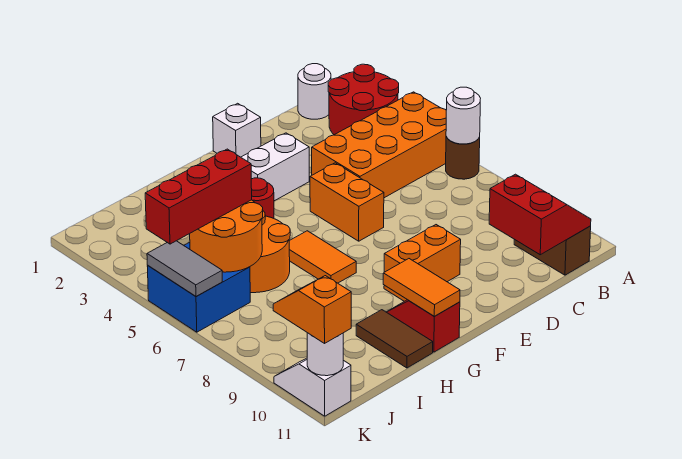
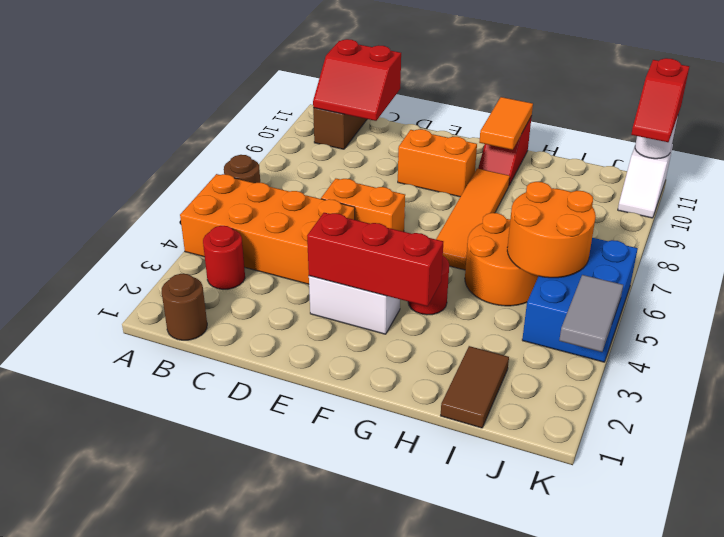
red 2x2 round brick [328,64,399,135] -> red 1x1 round brick [203,226,245,289]
white 1x1 round brick [446,87,481,144] -> none
white 1x1 round brick [298,64,331,119] -> brown 1x1 round brick [162,274,207,340]
red 2x2 slope [489,174,591,255] -> red 2x2 slope turned to [313,39,401,121]
white 1x1 brick [213,103,261,157] -> none
orange 1x2 brick [310,163,384,241] -> orange 1x2 brick turned to [321,179,405,232]
orange 1x2 tile [289,231,356,283] -> orange 1x4 tile [436,168,510,270]
brown 1x2 tile [356,310,433,368] -> brown 1x2 tile moved to [441,346,509,428]
red 1x3 brick [145,149,252,244] -> red 1x3 brick moved to [307,213,443,306]
blue 2x2 brick [147,242,250,332] -> blue 2x3 brick [522,238,638,362]
grey 1x2 tile [147,241,222,297] -> grey 1x2 tile moved to [559,275,623,352]
orange 1x2 slope [273,276,351,343] -> red 1x2 slope [631,58,689,142]

